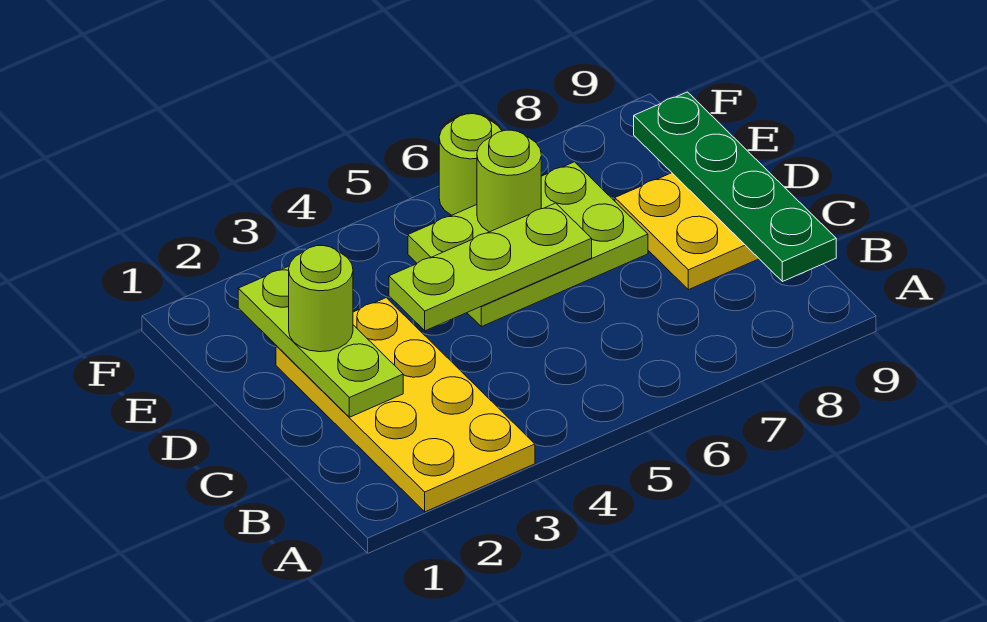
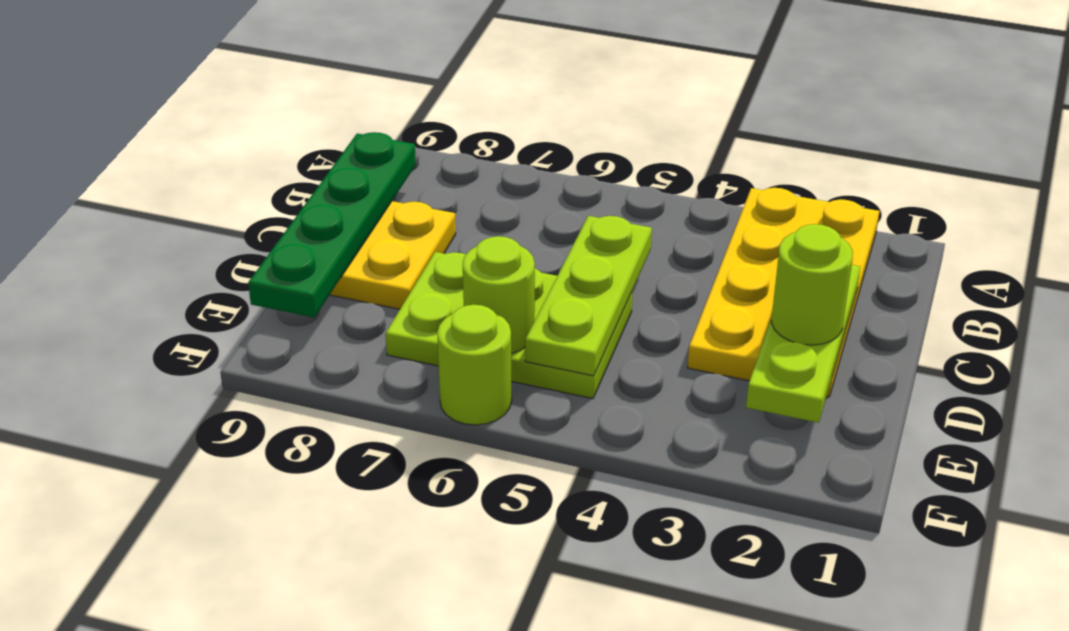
lime 1x3 plate [389,203,592,331] -> lime 1x3 plate turned to [525,216,652,376]

